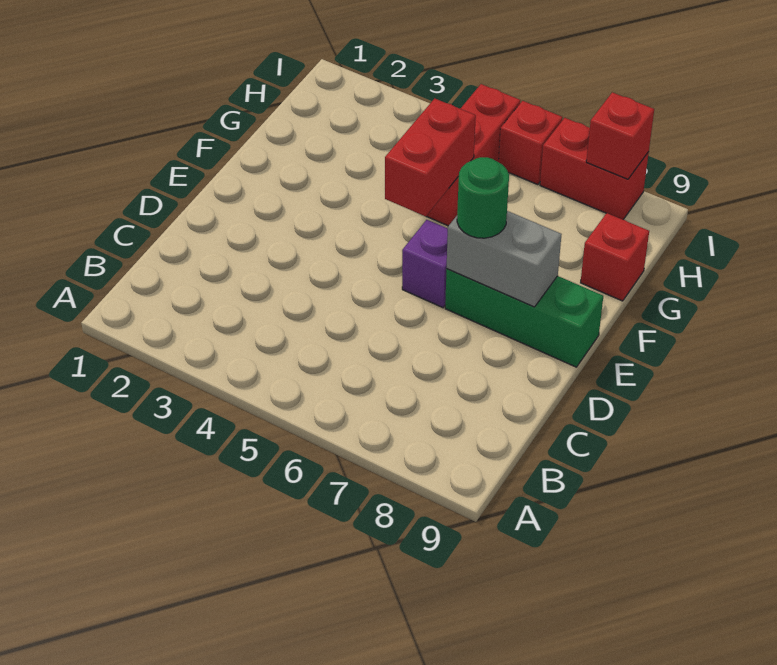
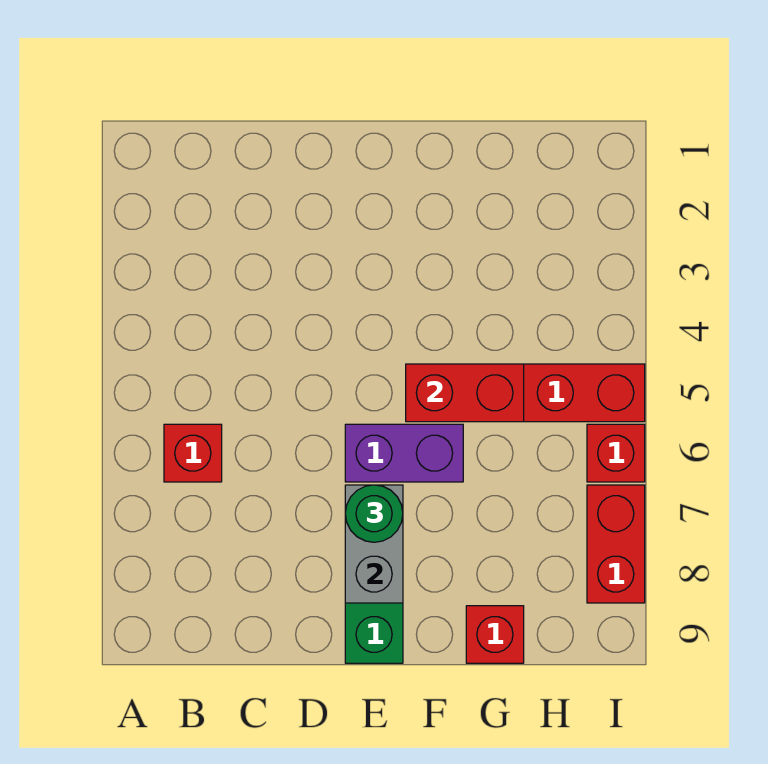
purple 1x1 brick [402,220,448,308] -> purple 1x2 brick [345,424,463,482]
red 1x1 brick [586,92,654,179] -> red 1x1 brick moved to [164,424,222,482]

